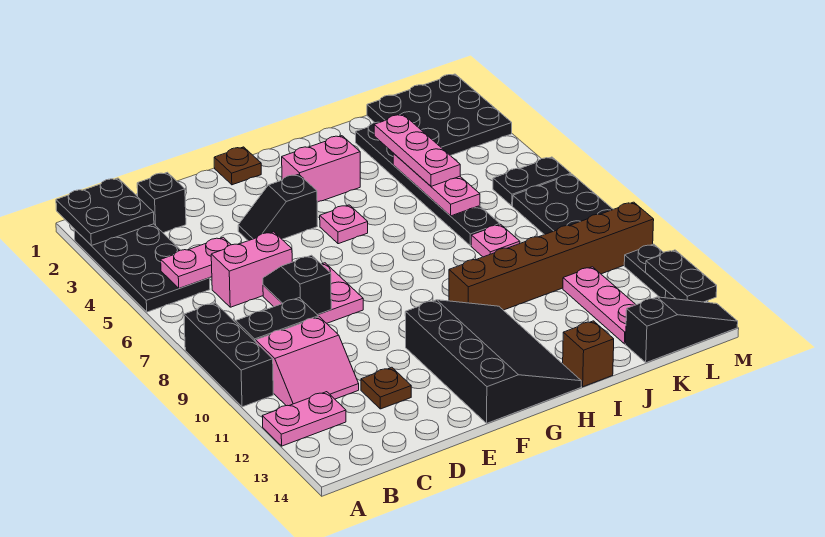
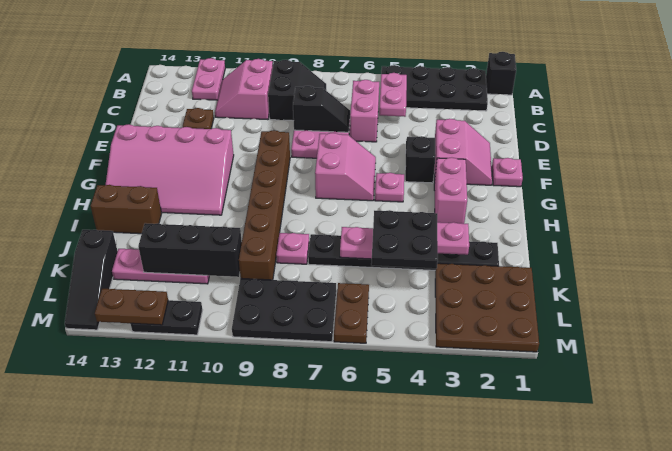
black 2x2 plate [56,178,154,246] -> black 2x2 plate moved to [371,210,438,269]
black 1x3 brick [184,303,273,407] -> black 1x3 brick moved to [138,223,242,277]
black 1x1 brick [137,172,186,233] -> black 1x1 brick moved to [486,52,516,95]
none -> pink 2x2 slope [434,119,492,185]
brown 1x1 plate [214,147,261,185] -> pink 1x1 plate [492,158,523,187]
none -> pink 2x2 slope [315,133,376,201]
black 3x4 slope [405,300,581,423] -> pink 3x4 slope [106,124,234,215]
brown 1x6 brick [449,202,654,310] -> brown 1x6 brick moved to [239,130,290,280]
brown 1x1 brick [563,321,614,387] -> brown 1x2 brick [91,185,162,234]
black 3x3 plate [367,74,512,156] -> brown 3x3 plate [435,263,539,352]
black 1x2 plate [493,157,571,206] -> brown 1x2 plate [334,283,369,343]
black 1x2 plate [646,250,717,302] -> brown 1x2 plate [95,289,168,325]

